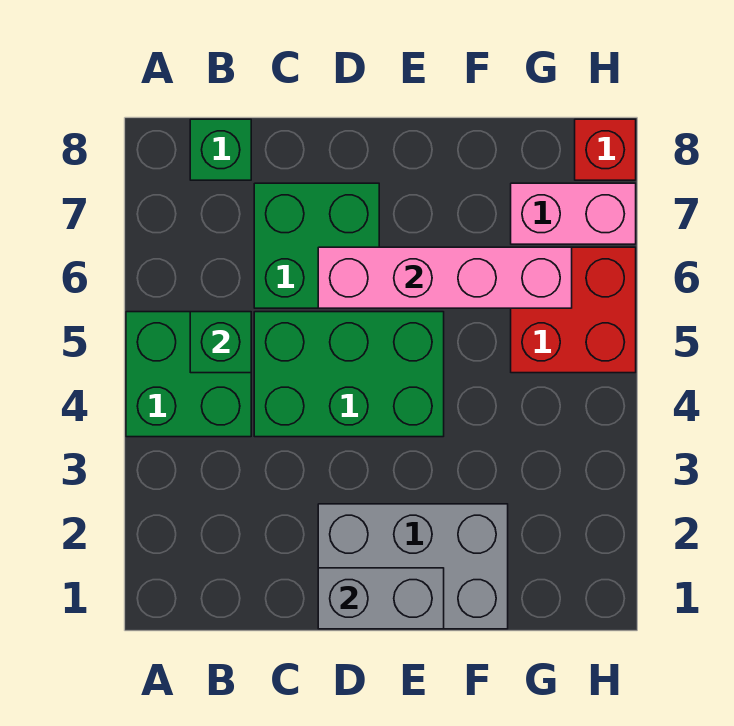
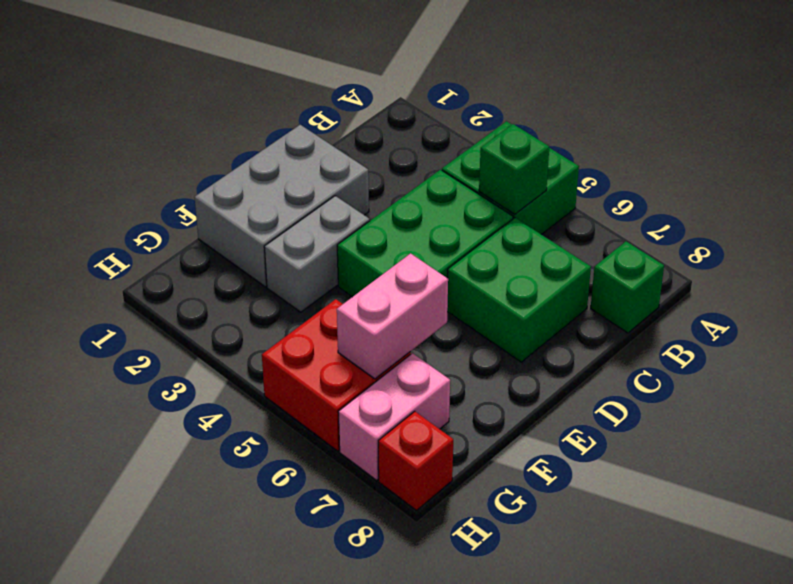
grey 1x2 brick [318,568,444,629] -> grey 1x2 brick moved to [264,196,370,312]
pink 1x4 brick [318,247,572,308] -> pink 1x2 brick [337,253,448,379]

